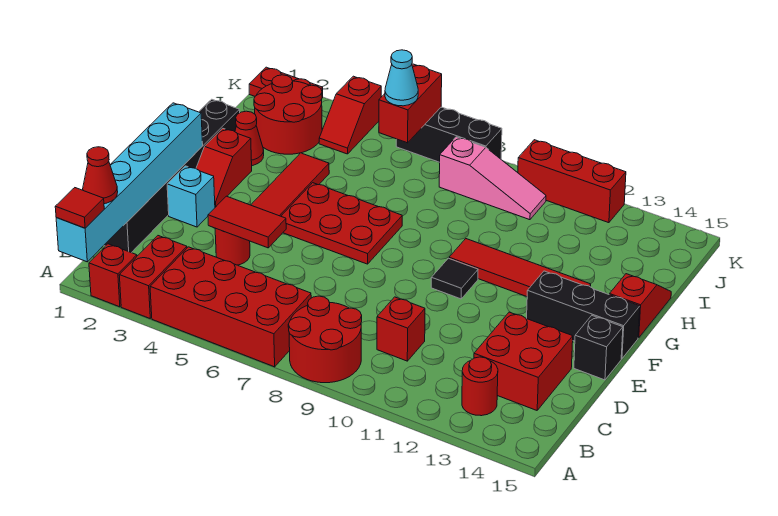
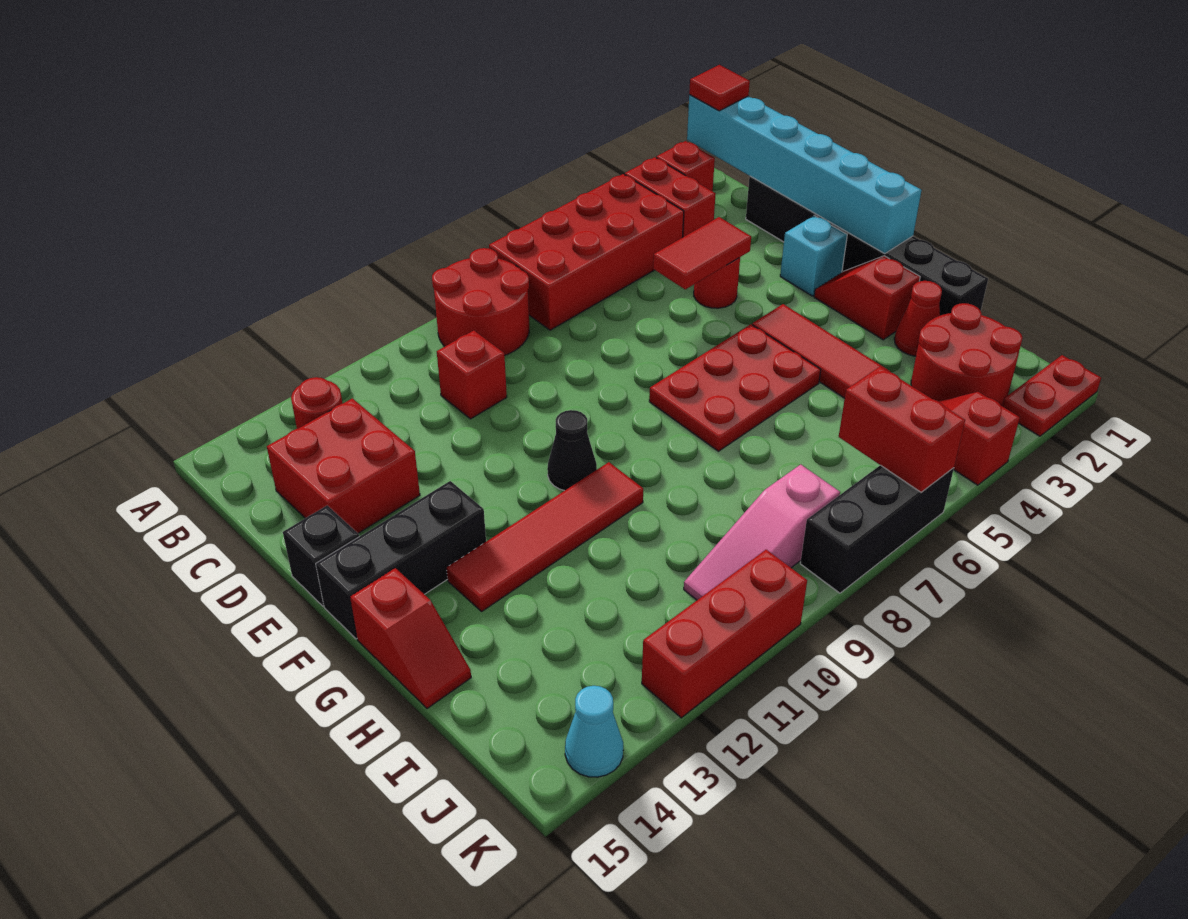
red 1x1 cone [83,147,118,204] -> none
black 1x1 tile [431,258,478,299] -> black 1x1 cone [547,410,597,491]
cyan 1x1 cone [385,50,418,106] -> cyan 1x1 cone moved to [565,686,623,777]

